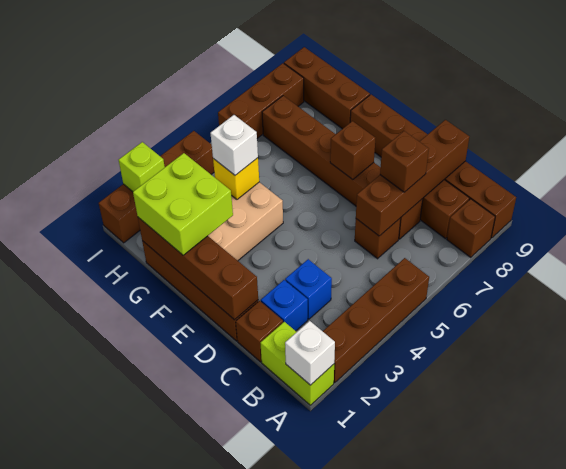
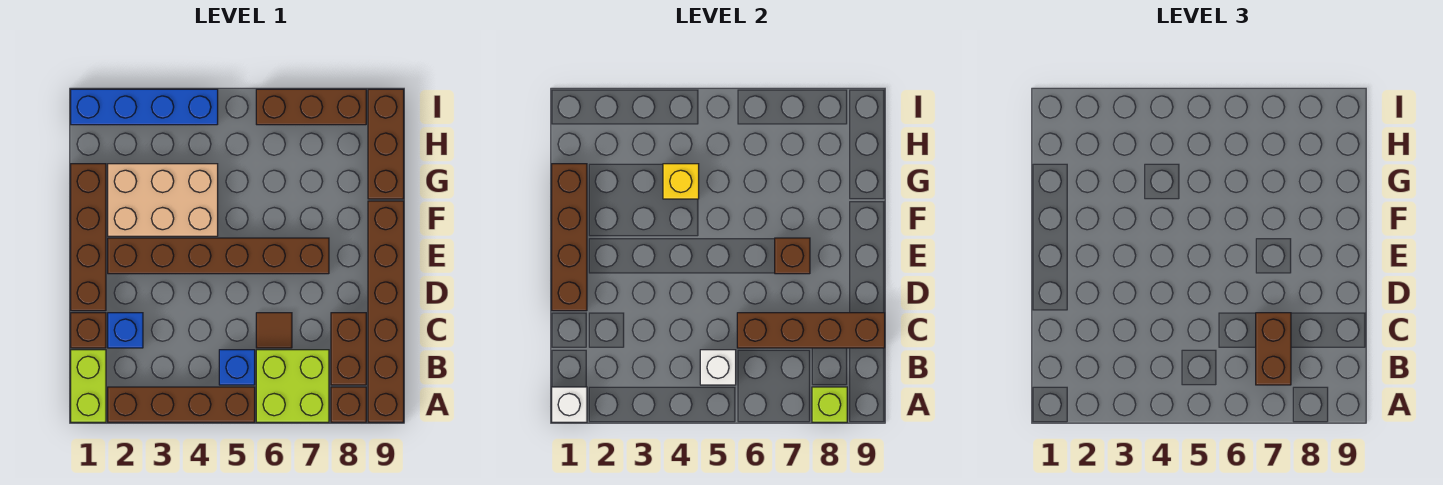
blue 1x1 brick [285,259,332,319] -> blue 1x1 brick moved to [219,350,255,385]
brown 1x1 brick [355,218,401,259] -> brown 1x1 tile [256,313,292,348]
brown 1x6 brick [262,96,423,239] -> brown 1x6 brick turned to [108,238,329,274]
brown 1x1 brick [380,131,429,192] -> brown 1x2 brick [1256,313,1291,385]
lime 2x2 brick [133,153,233,255] -> lime 2x2 brick moved to [256,350,329,422]
white 1x1 brick [210,115,258,175] -> white 1x1 brick moved to [700,350,736,385]
brown 1x4 brick [99,131,214,243] -> blue 1x4 brick [71,89,218,125]
lime 1x1 brick [119,142,165,192] -> lime 1x1 brick moved to [812,387,847,422]

